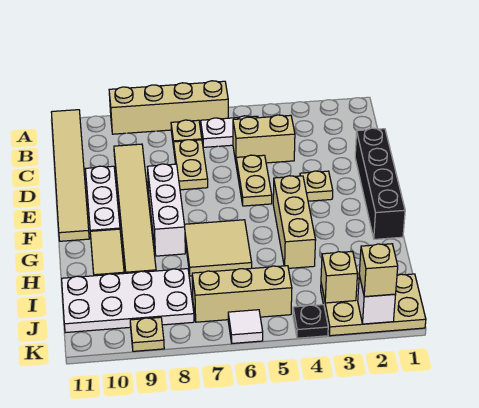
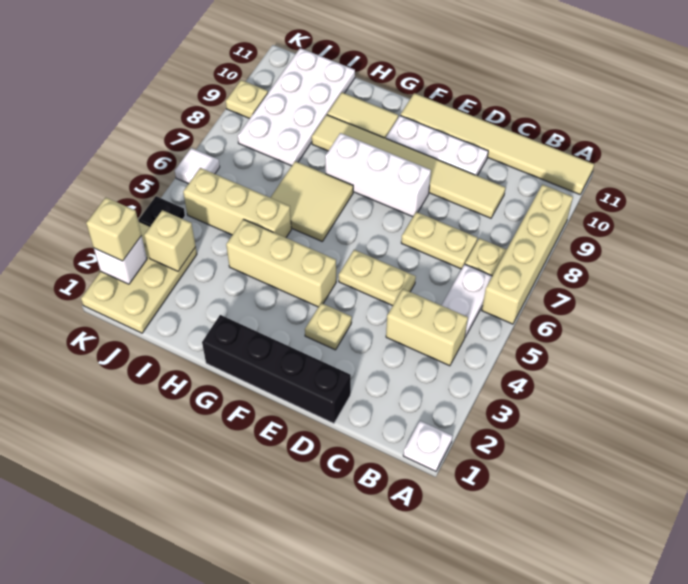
none -> white 1x1 plate [403,421,452,471]
tan 1x2 brick [233,115,295,163] -> tan 1x2 brick turned to [386,289,468,366]
tan 1x3 brick [192,266,292,322] -> tan 1x3 brick turned to [183,168,291,238]

